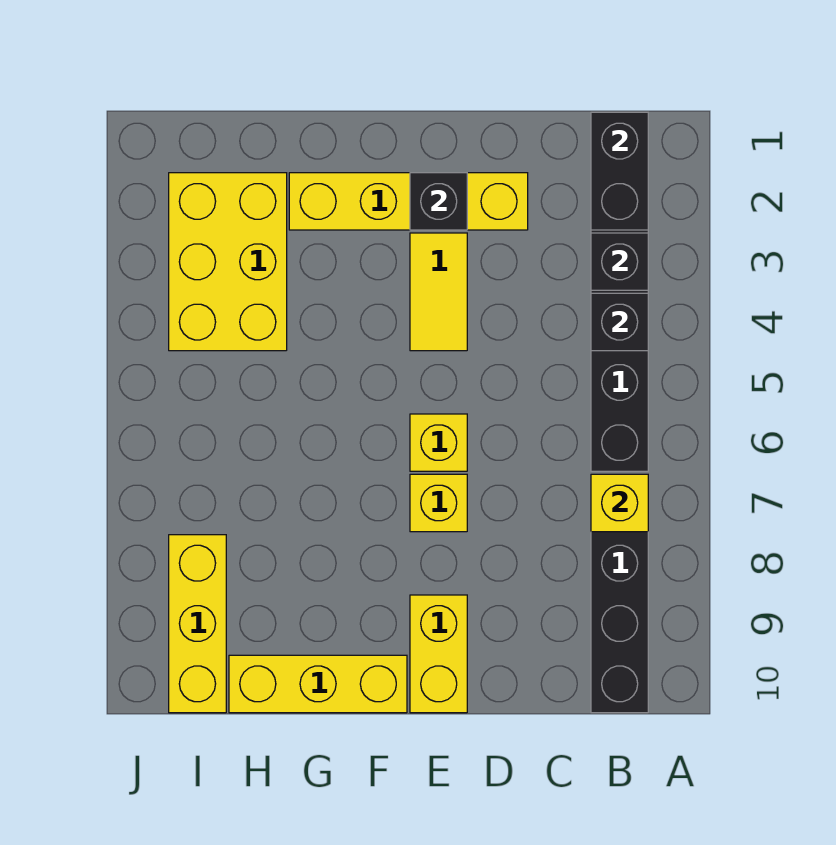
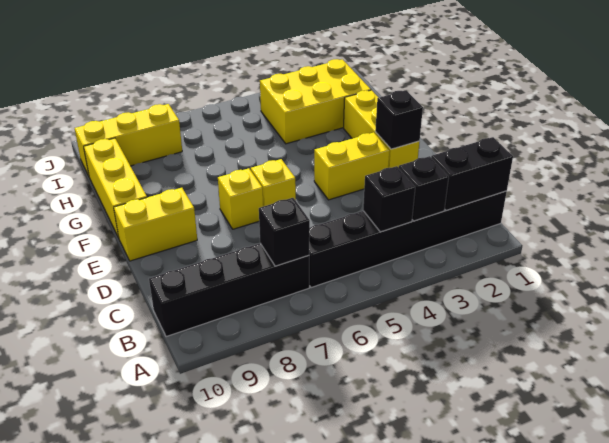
yellow 1x1 brick [591,474,648,532] -> black 1x1 brick [259,198,310,266]
yellow 1x4 brick [289,173,528,230] -> yellow 1x3 brick [344,90,420,168]
yellow 1x2 tile [410,233,467,351] -> yellow 1x2 brick [314,132,390,200]

